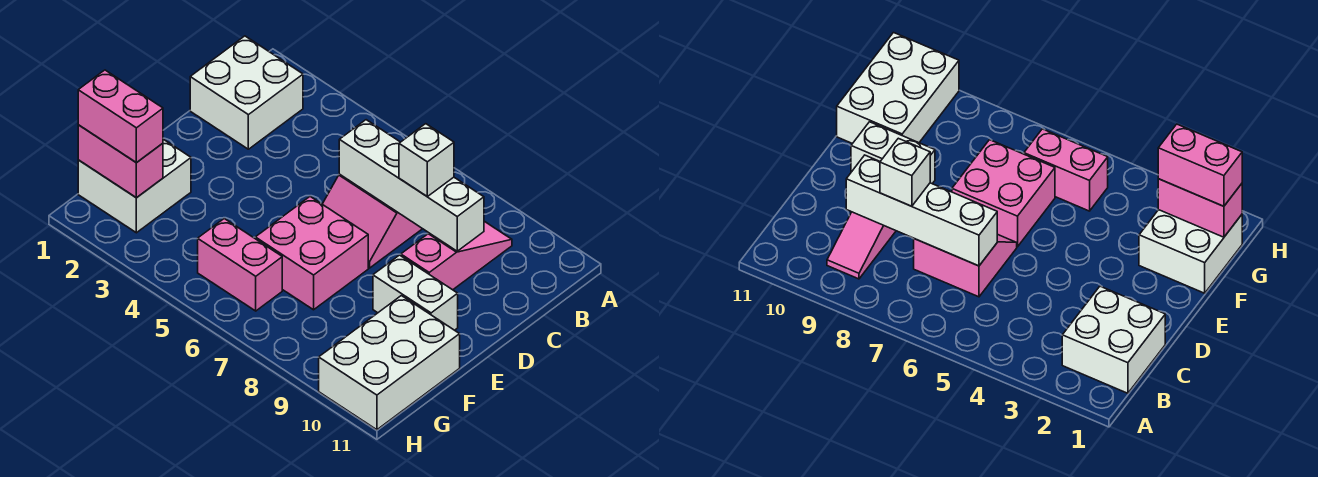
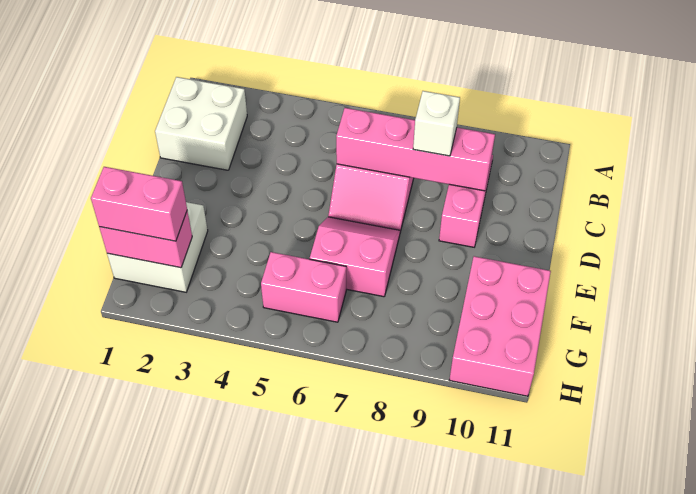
white 1x4 brick [339,120,484,251] -> pink 1x4 brick [336,108,495,191]
pink 2x2 brick [255,197,368,310] -> pink 2x2 slope [310,217,400,297]
white 1x2 brick [373,255,458,330] -> none
white 2x3 brick [319,296,460,430] -> pink 2x3 brick [450,256,551,396]

